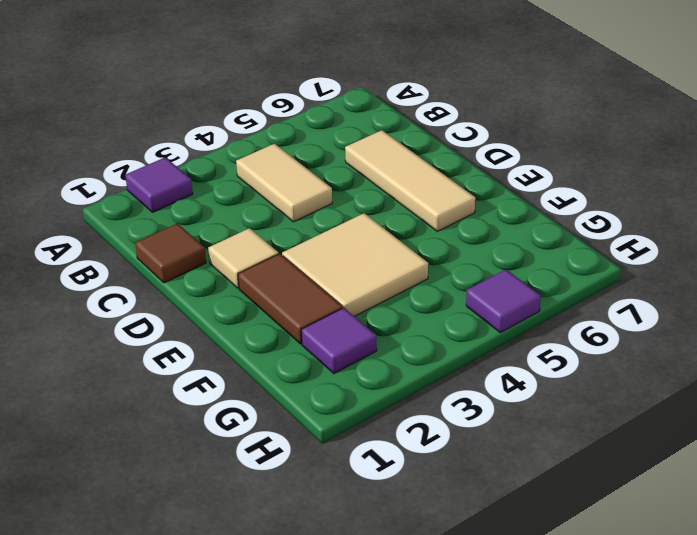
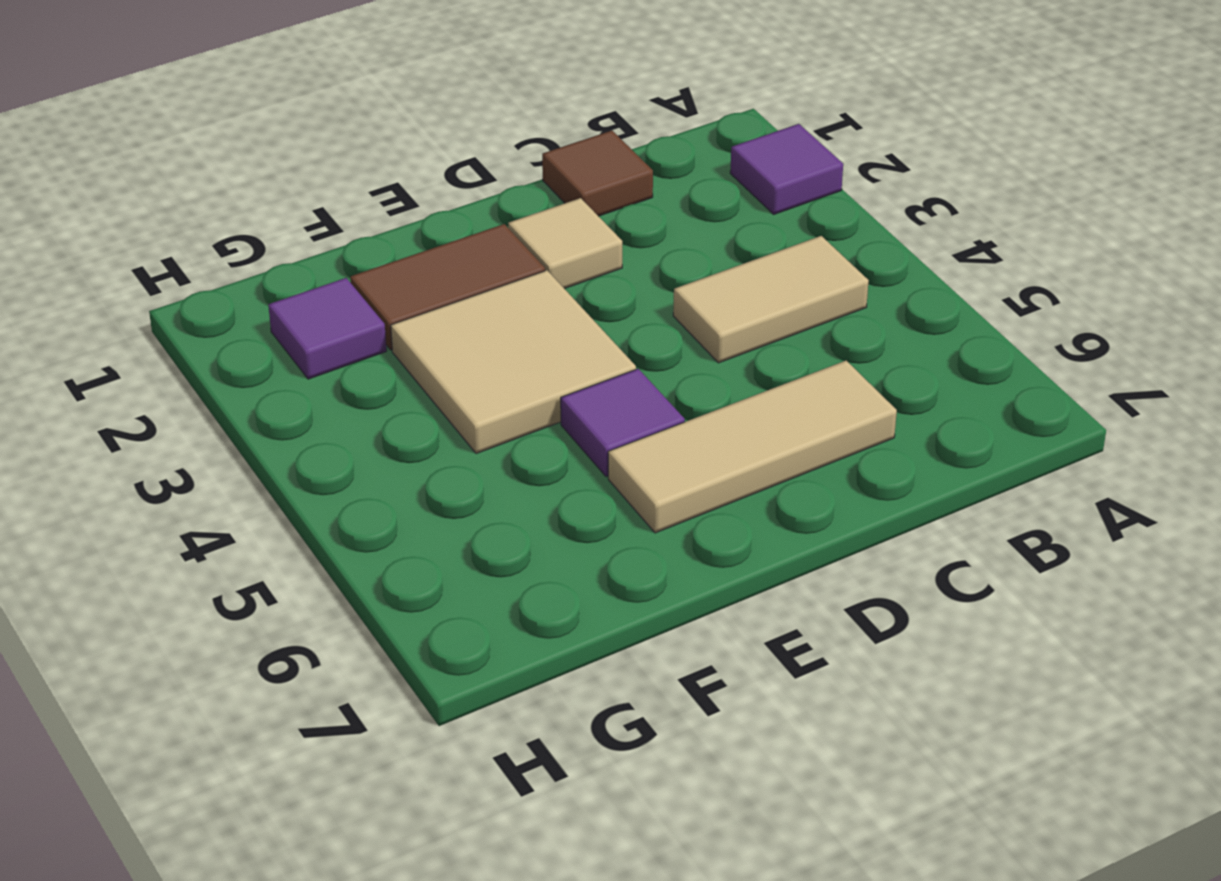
purple 1x1 tile [466,270,541,333] -> purple 1x1 tile moved to [561,369,685,476]

